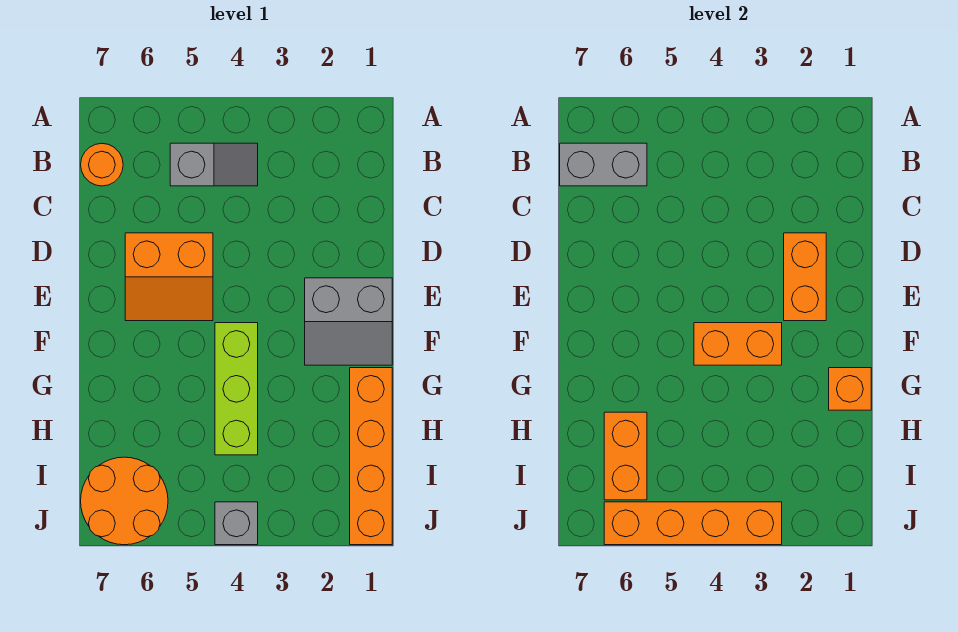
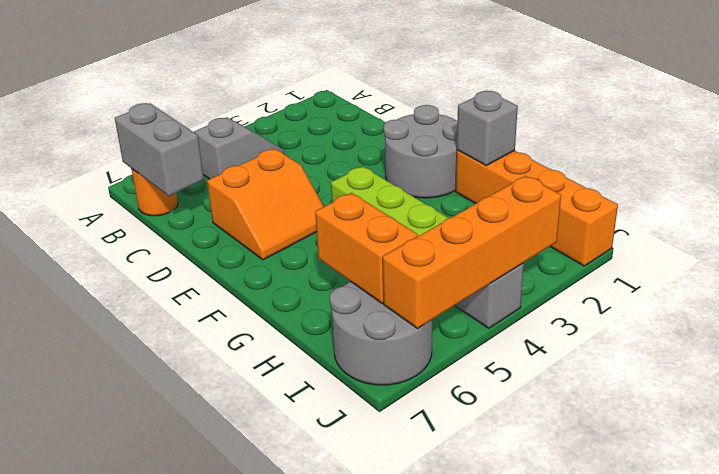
grey 1x2 brick [560,143,647,186] -> grey 1x2 brick turned to [115,103,204,196]
orange 1x2 brick [784,233,826,321] -> none
grey 2x2 slope [305,278,392,365] -> grey 2x2 round brick [384,105,458,198]
orange 1x2 brick [694,323,782,365] -> none
orange 1x1 brick [829,368,871,410] -> grey 1x1 brick [457,91,518,165]
orange 2x2 round brick [81,457,168,545] -> grey 2x2 round brick [330,281,432,385]

